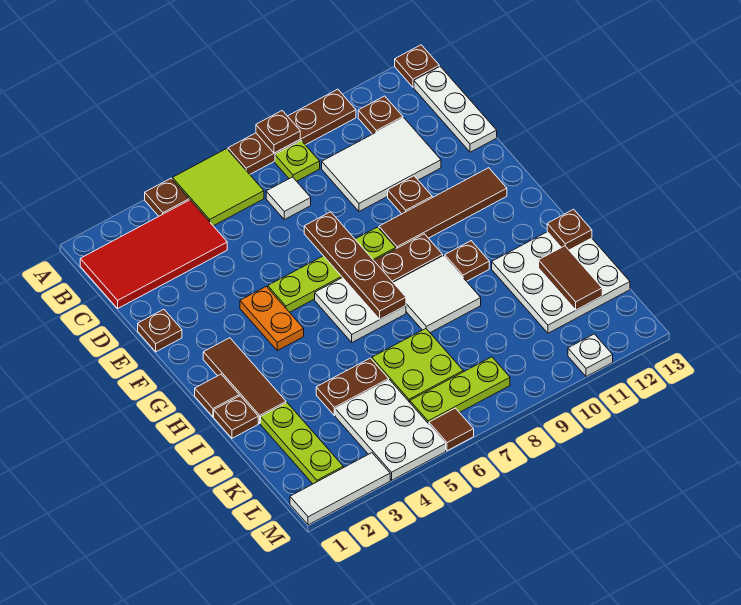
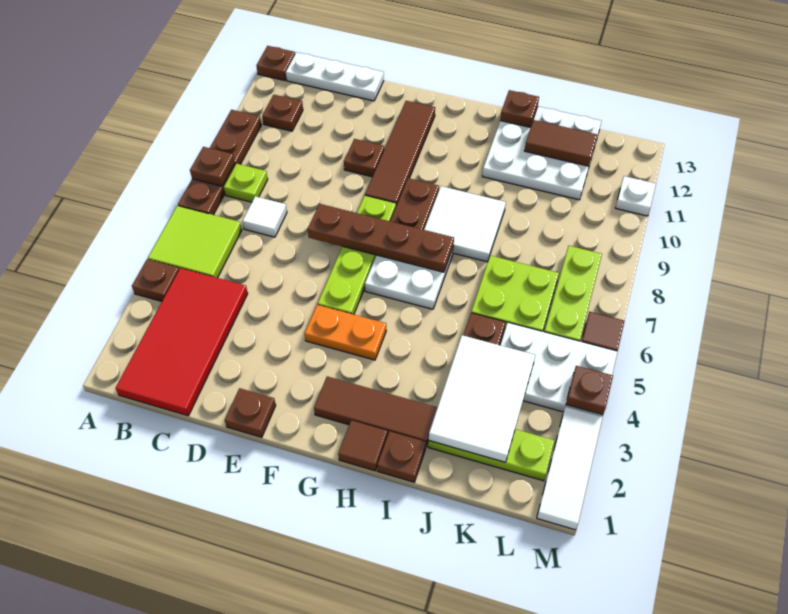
white 2x3 tile [322,118,441,211] -> white 2x3 tile moved to [429,335,535,462]
brown 1x1 plate [445,241,489,281] -> brown 1x1 plate moved to [566,366,613,415]

